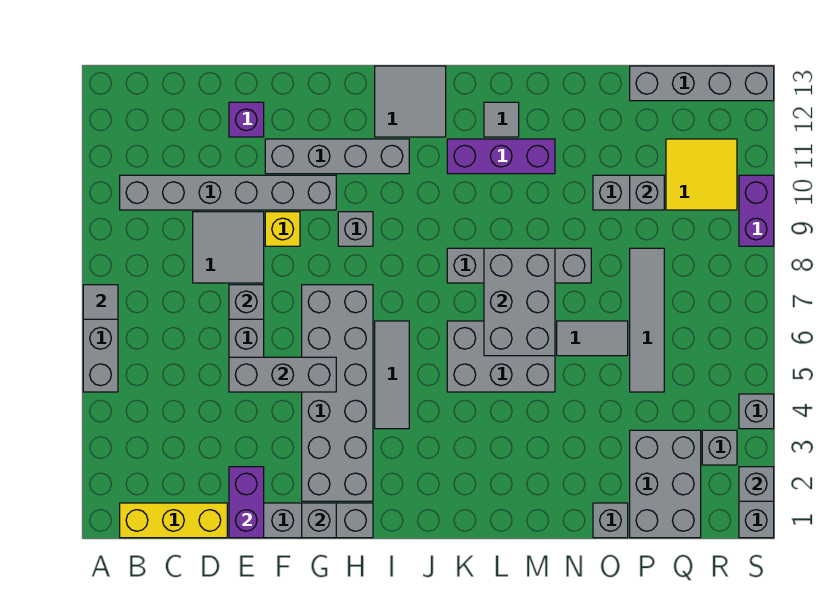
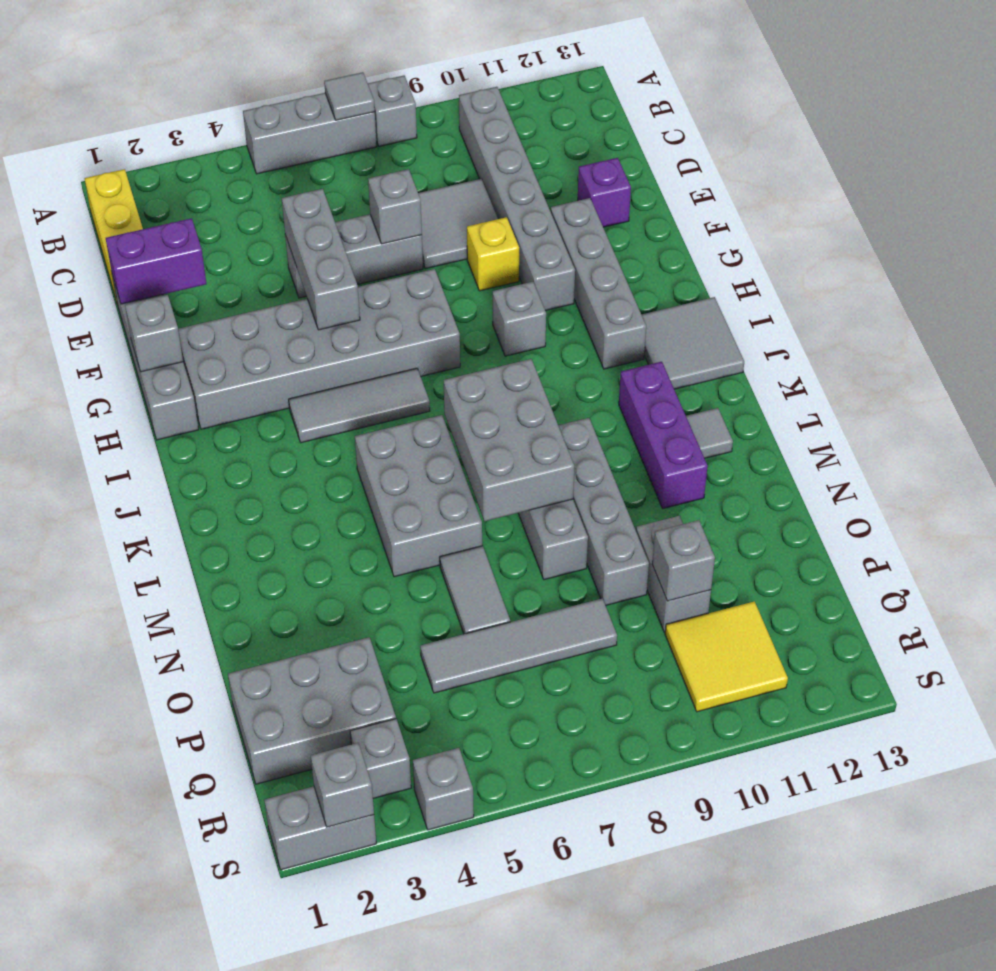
grey 2x3 brick [484,248,555,356] -> grey 2x3 brick turned to [444,359,574,521]
grey 1x1 brick [593,503,628,538] -> grey 1x1 brick moved to [368,76,417,146]
grey 1x4 brick [630,66,774,101] -> grey 1x4 brick moved to [558,418,649,605]
purple 1x2 brick [739,175,774,246] -> none

